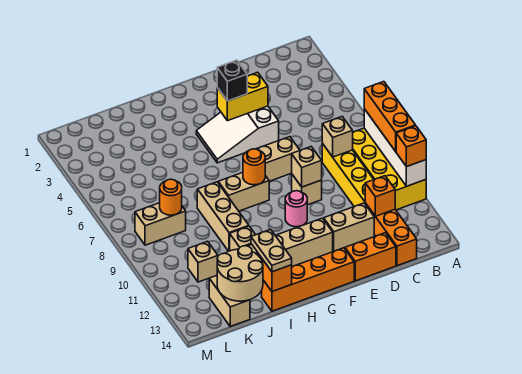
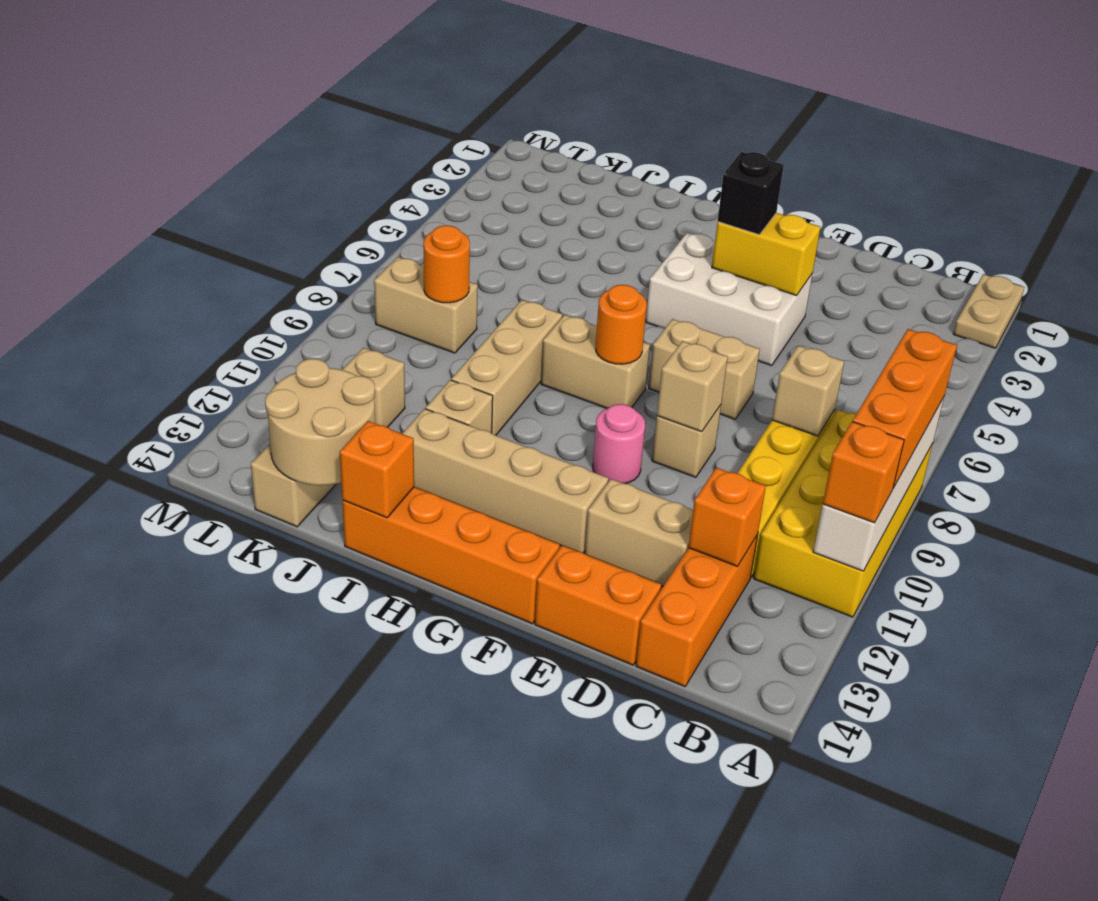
white 2x3 slope [196,106,279,163] -> white 2x3 brick [646,233,813,366]
tan 1x2 plate [251,229,292,272] -> tan 1x2 plate moved to [953,274,1024,348]

